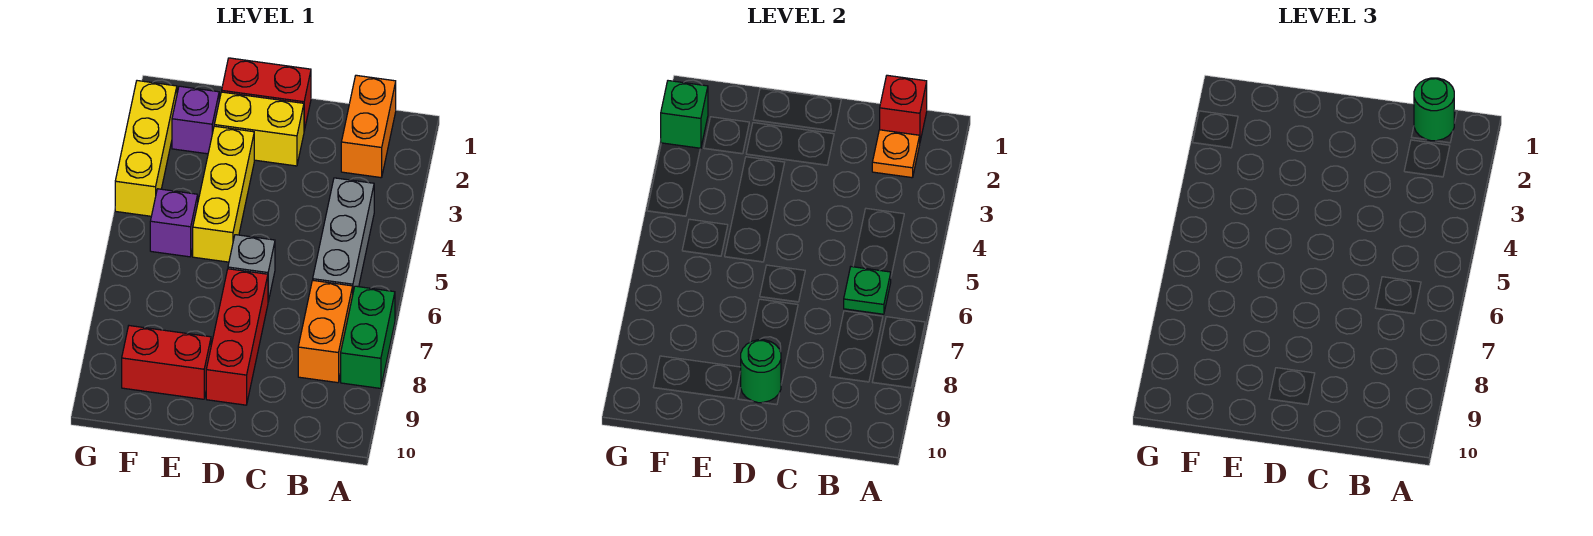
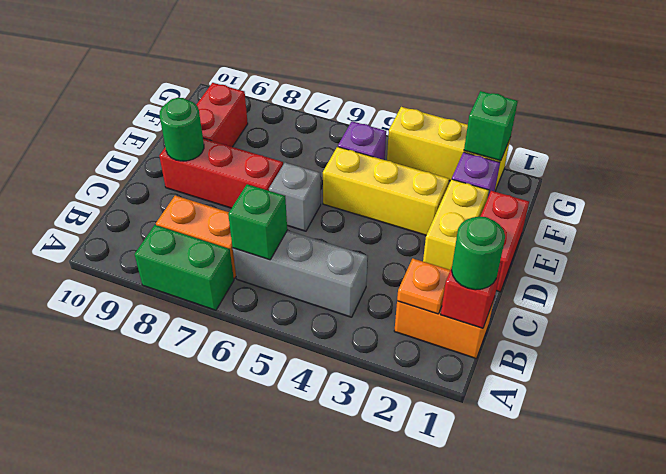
green 1x1 plate [844,267,891,314] -> green 1x1 brick [228,184,287,260]

